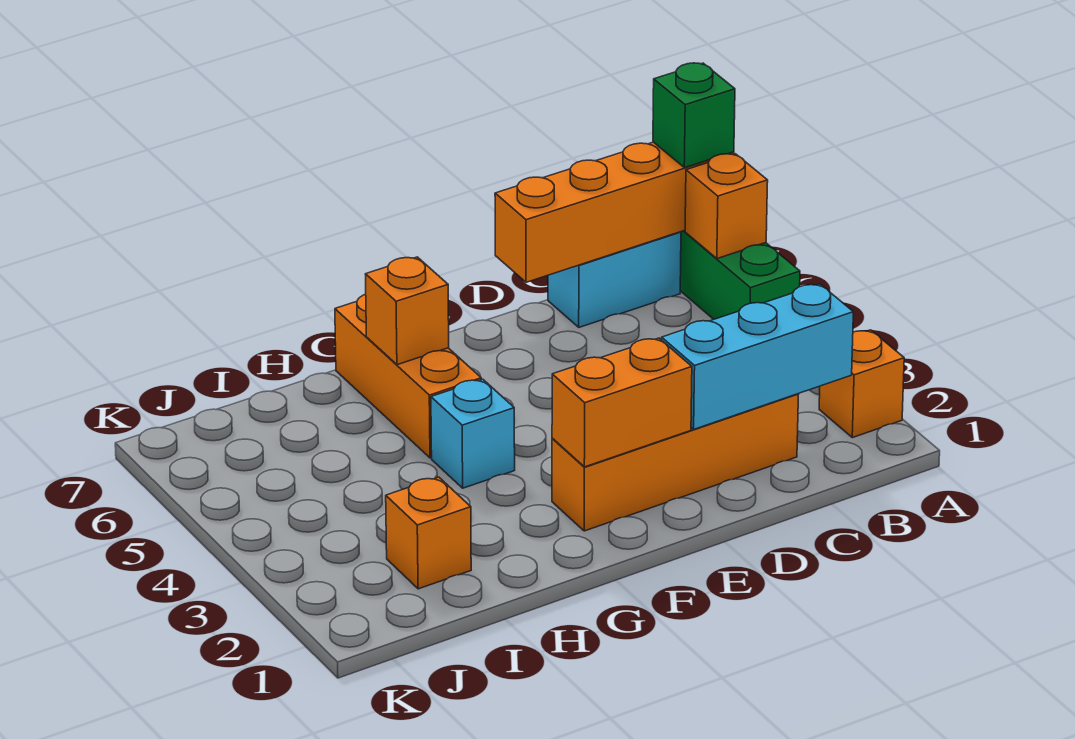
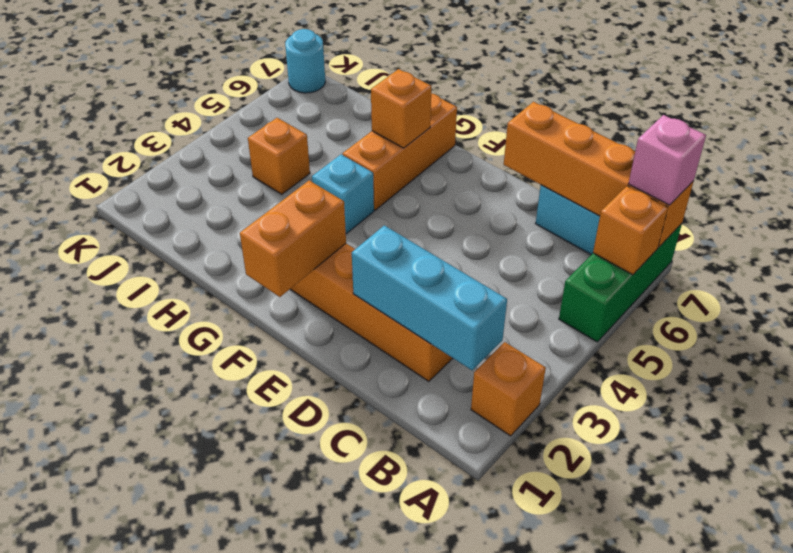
green 1x1 brick [653,63,735,168] -> pink 1x1 brick [628,115,706,205]
orange 1x2 brick [552,338,692,467] -> orange 1x2 brick turned to [240,180,346,297]
orange 1x1 brick [386,477,471,589] -> orange 1x1 brick moved to [248,118,310,194]
none -> cyan 1x1 round brick [285,29,325,93]

